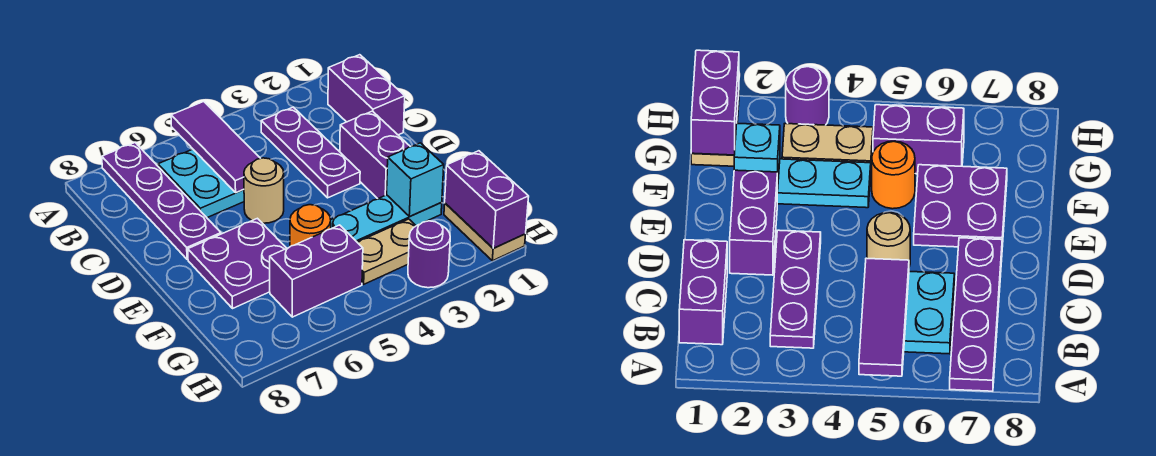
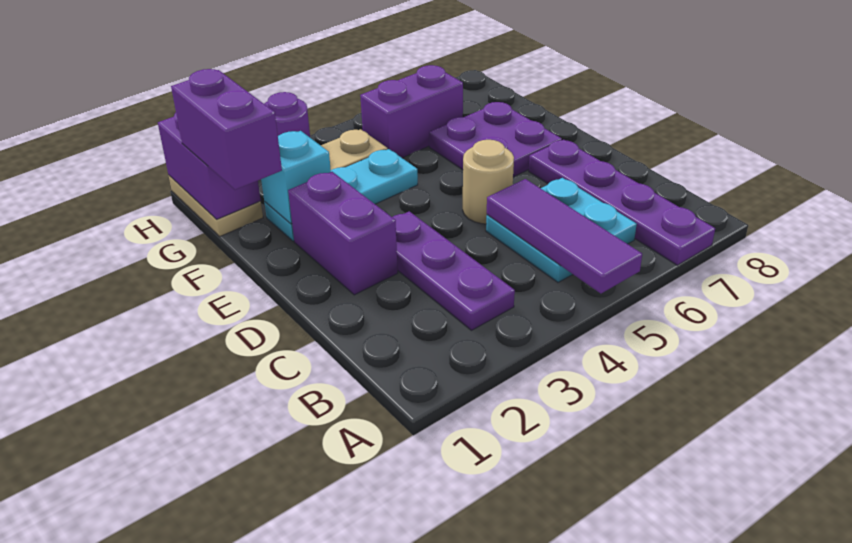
purple 1x2 brick [328,55,405,135] -> purple 1x2 brick moved to [171,69,282,190]
orange 1x1 round brick [290,205,331,246] -> none

